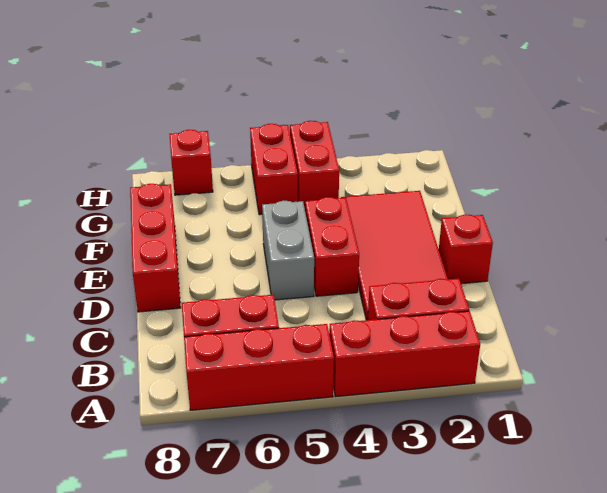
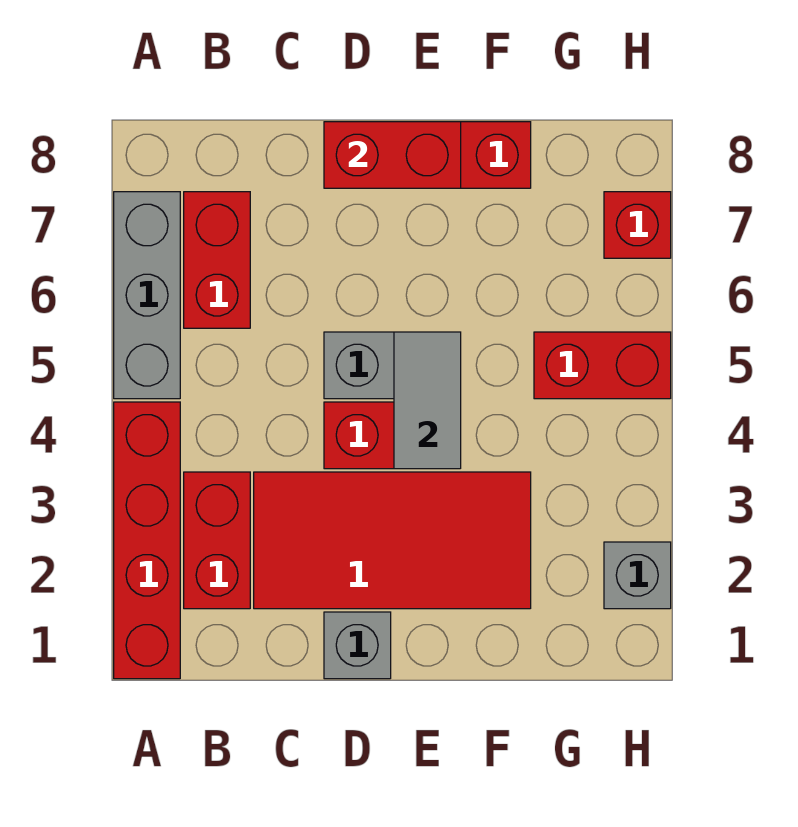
red 1x3 brick [329,311,480,397] -> red 1x4 brick [114,402,180,679]
red 1x3 brick [184,324,334,410] -> grey 1x3 brick [114,192,180,399]
red 1x1 brick [439,214,493,284] -> grey 1x1 brick [324,612,391,679]
none -> grey 1x2 tile [394,332,461,469]
red 1x2 brick [290,121,339,208] -> red 1x2 brick moved to [324,122,461,188]
none -> grey 1x1 brick [604,542,671,609]

